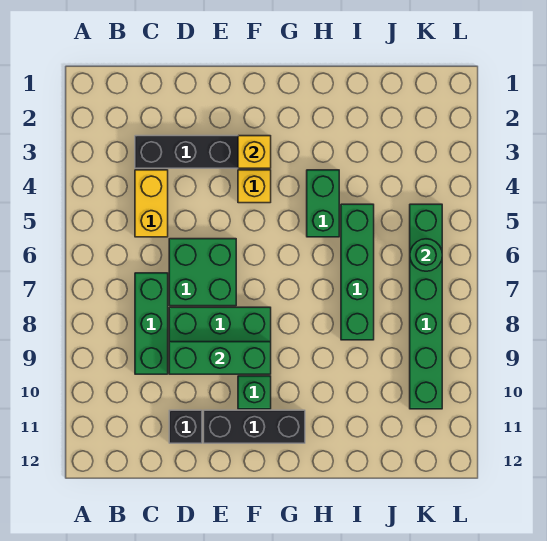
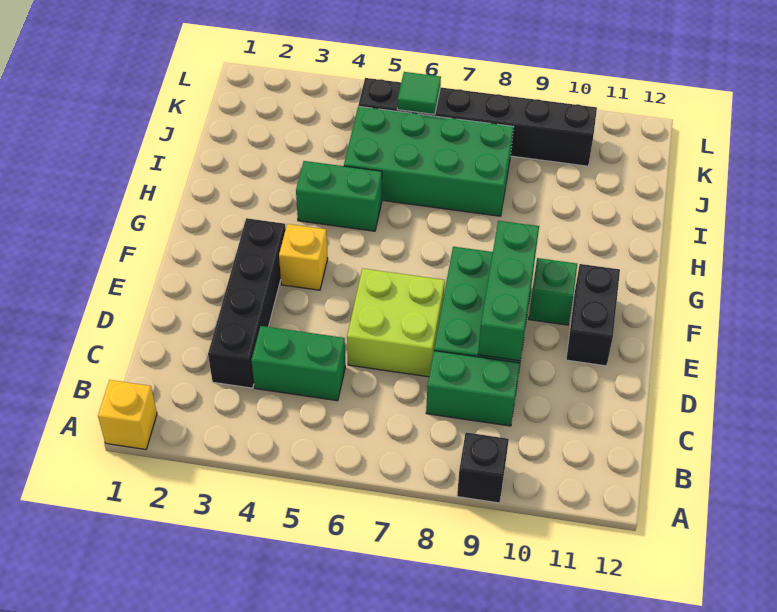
yellow 1x2 brick [135,170,168,237] -> green 1x2 brick [251,326,345,401]
green 1x3 brick [135,273,168,374] -> green 1x2 brick [426,351,520,426]
green 2x2 brick [169,239,236,306] -> lime 2x2 brick [347,268,445,377]
black 1x1 brick [169,410,202,443] -> black 1x1 brick moved to [457,432,509,503]
black 1x3 brick [204,410,305,443] -> black 1x2 brick [566,264,620,366]
yellow 1x1 brick [238,136,271,168] -> yellow 1x1 brick moved to [98,380,157,450]
green 1x4 brick [341,204,374,340] -> green 2x4 brick [344,106,513,216]
green 1x6 brick [410,204,442,409] -> black 1x6 brick [358,78,597,166]
green 1x1 round brick [410,239,442,271] -> green 1x1 tile [397,72,441,114]

